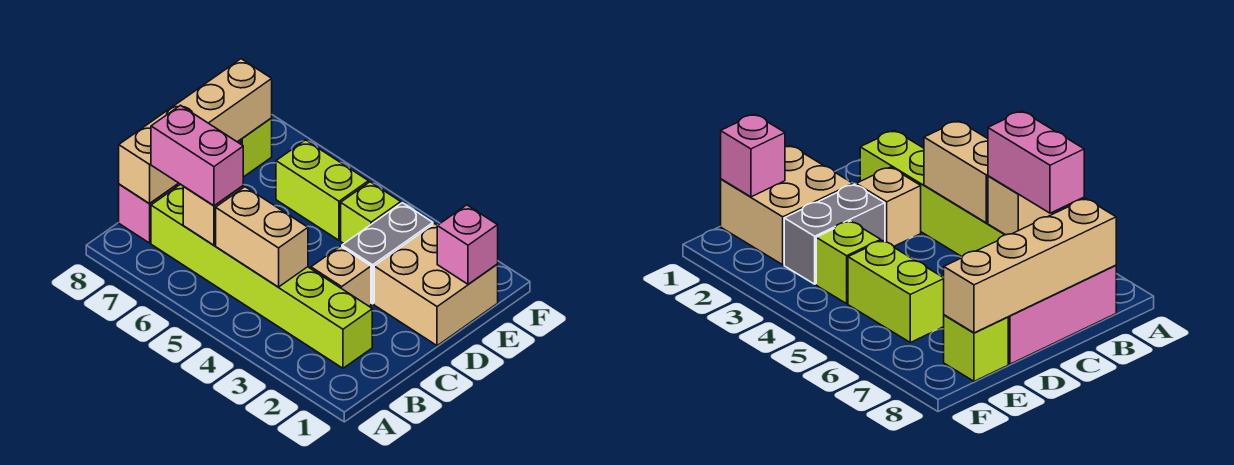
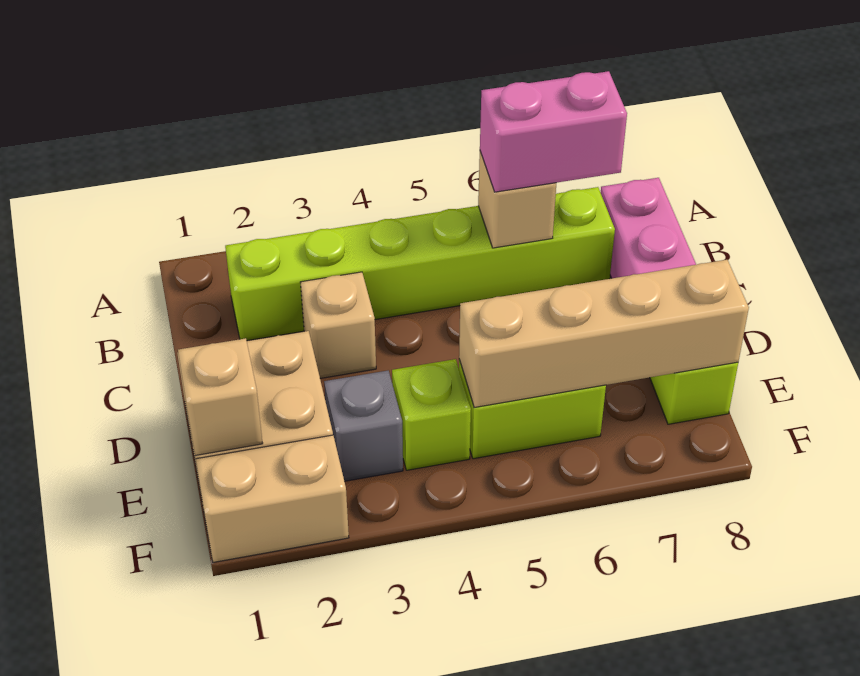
tan 1x2 brick [216,187,308,287] -> tan 1x2 brick moved to [196,435,349,562]
tan 1x4 brick [119,59,272,203] -> tan 1x4 brick turned to [459,260,749,408]
grey 1x2 brick [342,203,433,304] -> grey 1x1 brick [324,370,403,481]
pink 1x1 brick [437,205,498,284] -> tan 1x1 brick [178,338,263,456]

